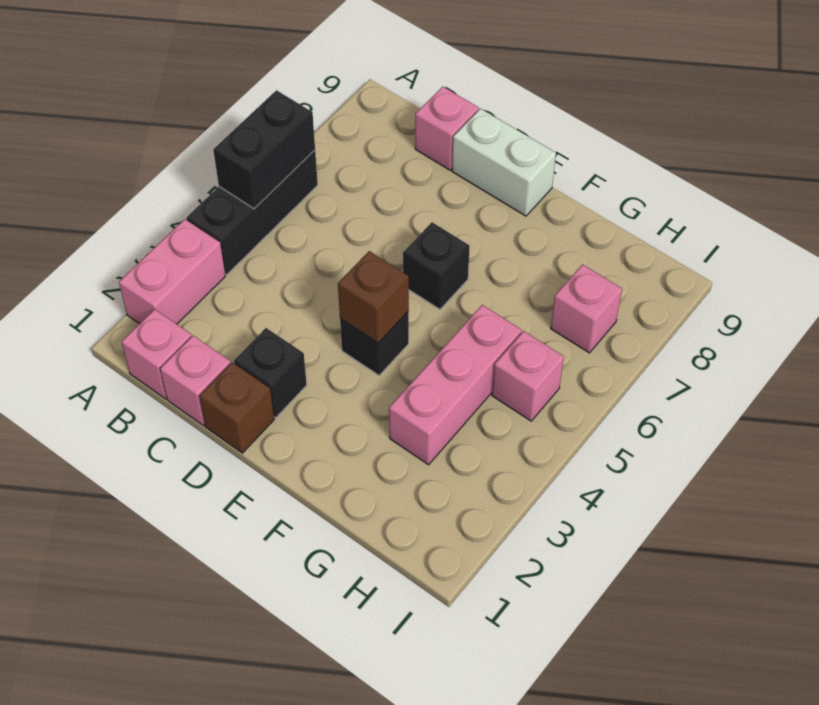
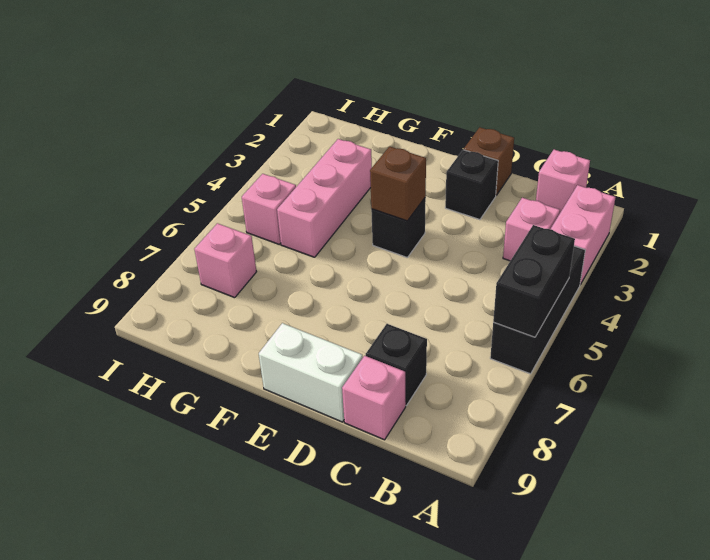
pink 1x1 brick [160,336,231,426] -> pink 1x1 brick moved to [503,198,560,261]
black 1x1 brick [403,222,470,309] -> black 1x1 brick moved to [366,324,427,406]

